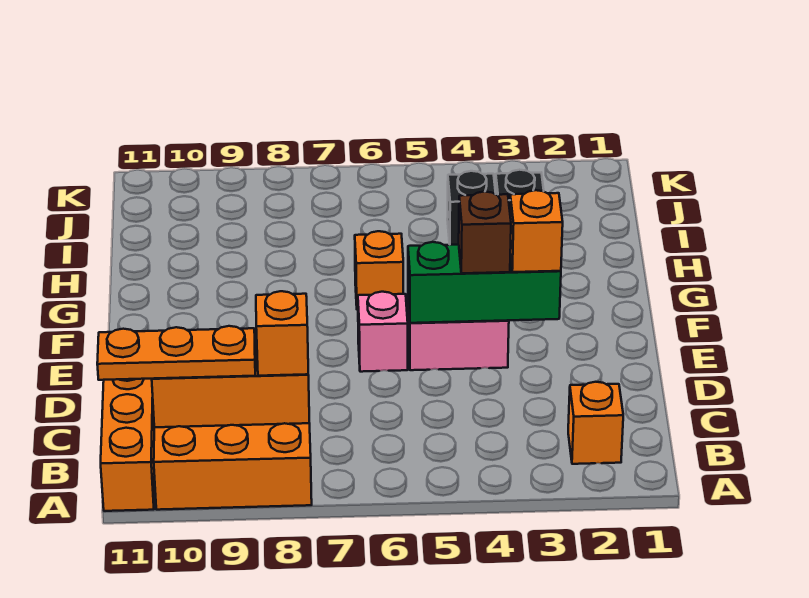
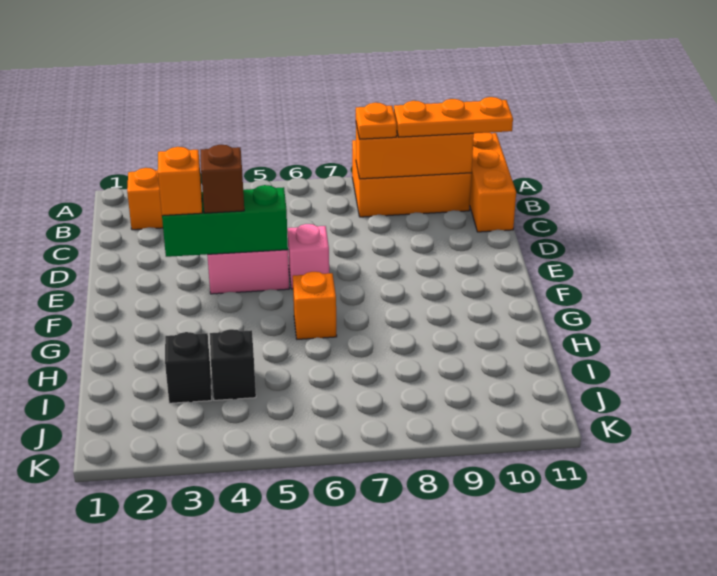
orange 1x1 brick [256,291,308,376] -> orange 1x1 plate [356,103,397,139]

